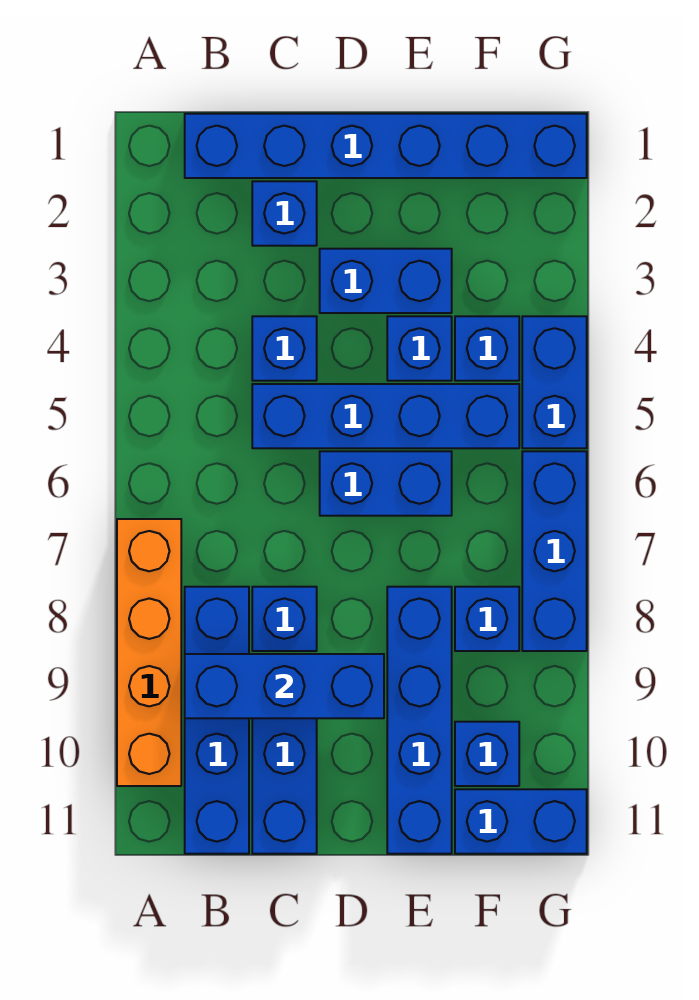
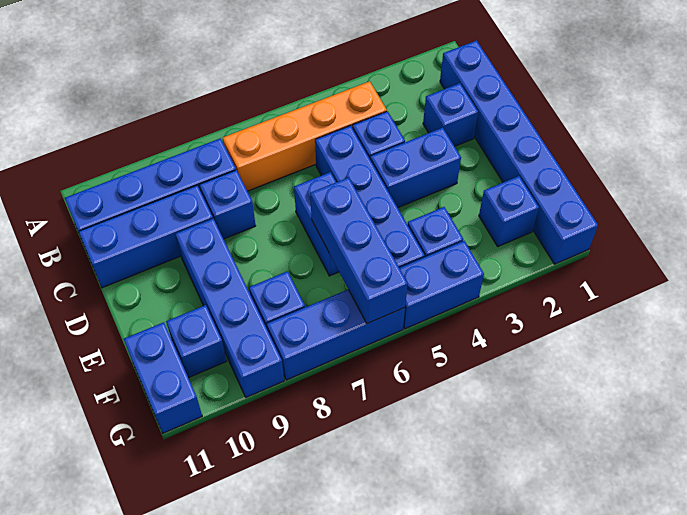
orange 1x4 brick [117,519,181,786] -> orange 1x4 brick moved to [223,81,387,191]
blue 1x3 brick [185,654,384,718] -> blue 1x3 brick moved to [310,177,408,324]
blue 1x2 brick [320,249,452,313] -> blue 1x2 brick turned to [370,128,461,208]
blue 1x1 brick [387,316,452,381] -> blue 1x1 brick moved to [479,176,539,246]
blue 1x4 brick [387,587,452,854] -> blue 1x4 brick turned to [176,219,284,397]

